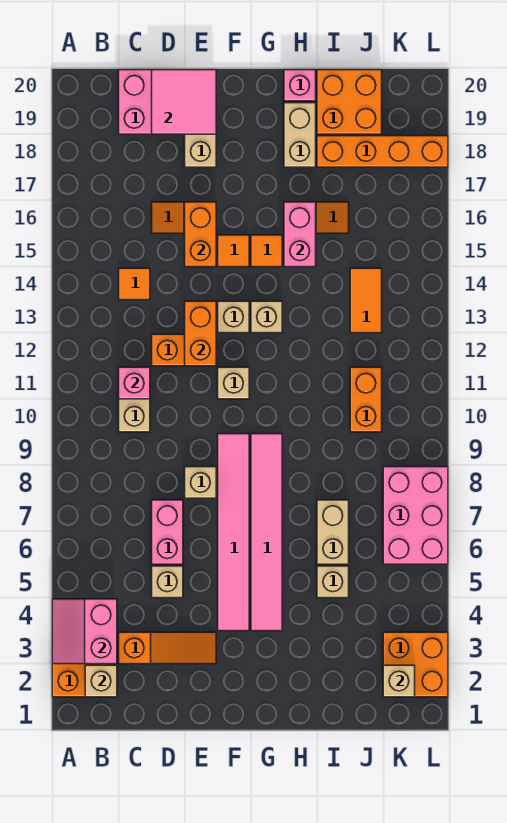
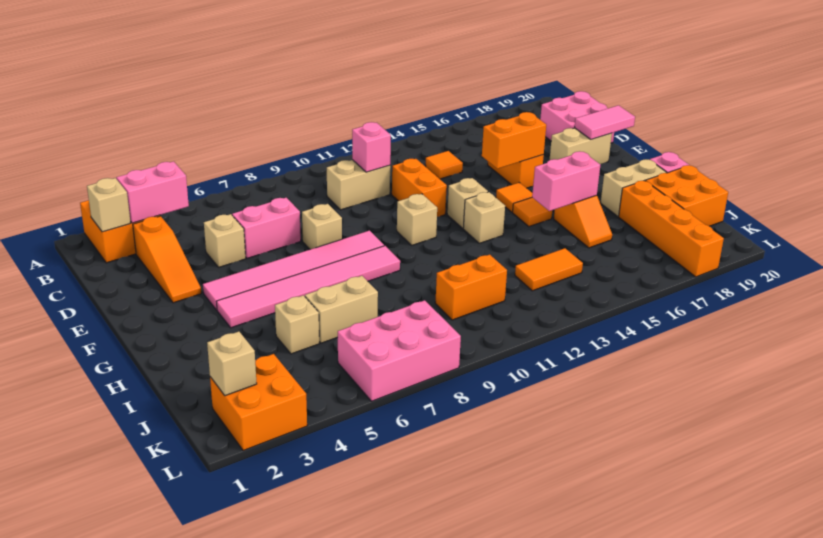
pink 2x2 tile [152,70,216,134] -> pink 1x2 tile [575,105,635,139]
orange 1x2 brick [185,301,216,366] -> none

